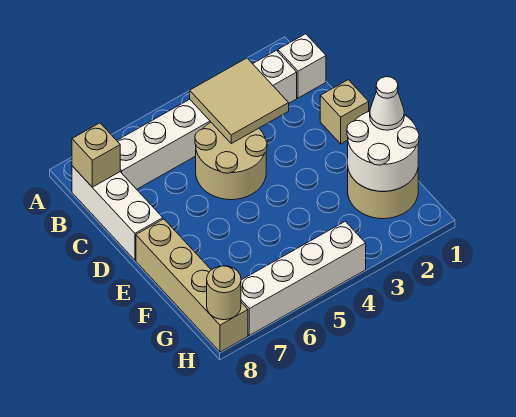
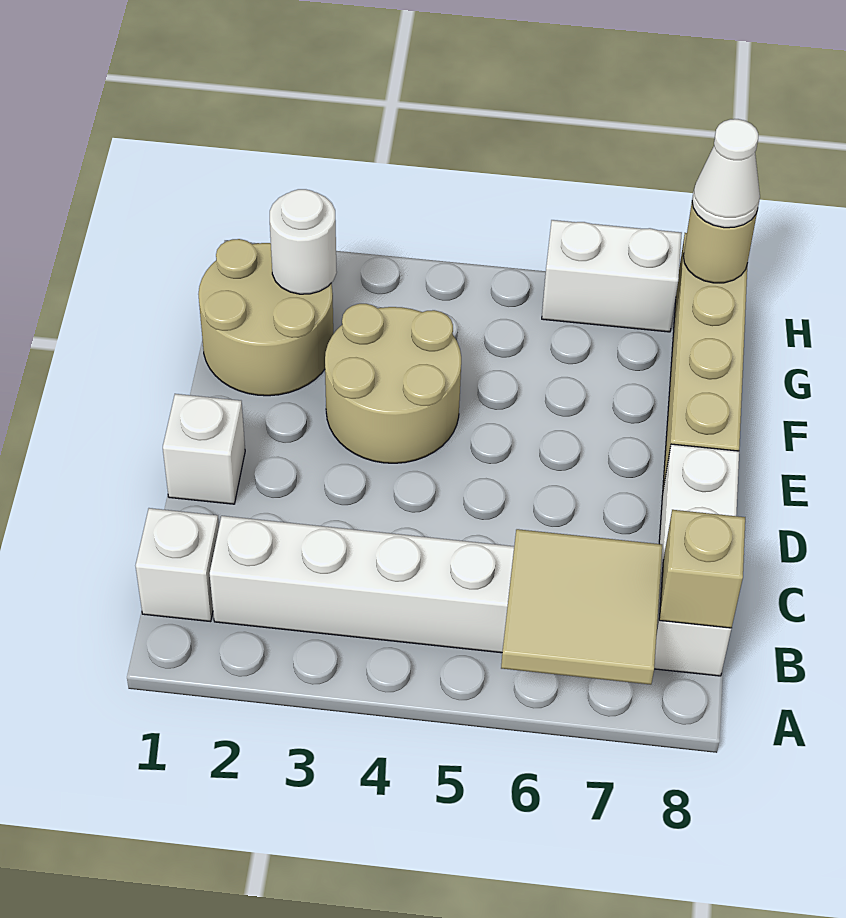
tan 2x2 tile [190,58,289,143] -> tan 2x2 tile moved to [501,529,662,685]
tan 2x2 round brick [195,123,267,200] -> tan 2x2 round brick moved to [325,304,461,463]
tan 1x1 brick [320,80,369,144] -> white 1x1 brick [163,394,245,504]
white 2x2 round brick [347,111,419,191] -> white 1x1 round brick [270,189,337,294]
white 1x1 cone [370,77,404,130] -> white 1x1 cone moved to [692,119,760,228]
white 1x4 brick [241,221,366,335] -> white 1x2 brick [542,220,682,332]

